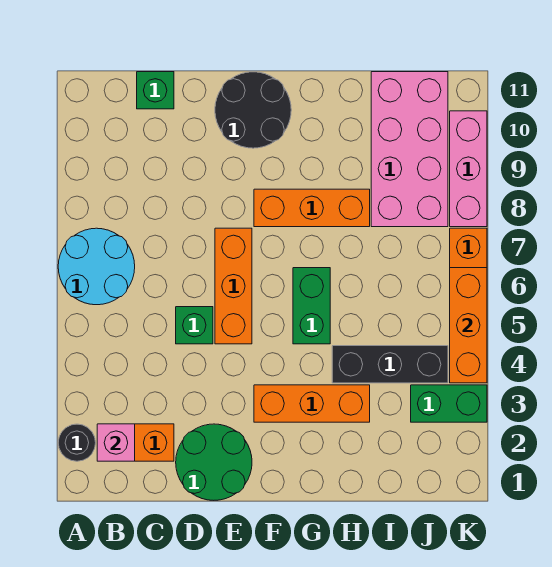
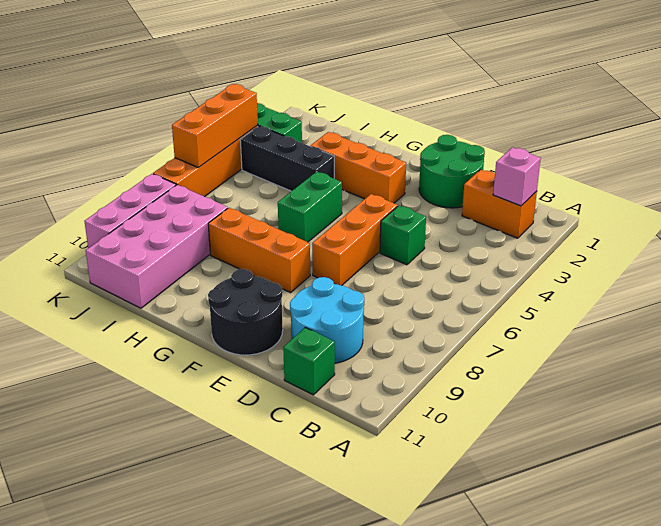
black 1x1 round brick [58,424,96,461] -> none
cyan 2x2 round brick [58,228,135,305] -> cyan 2x2 round brick moved to [290,277,364,363]

